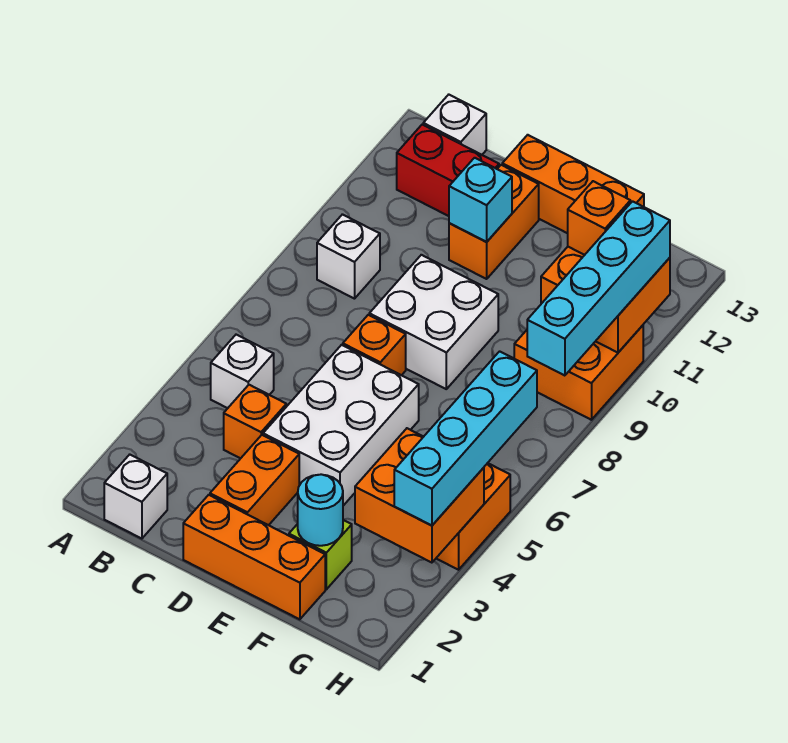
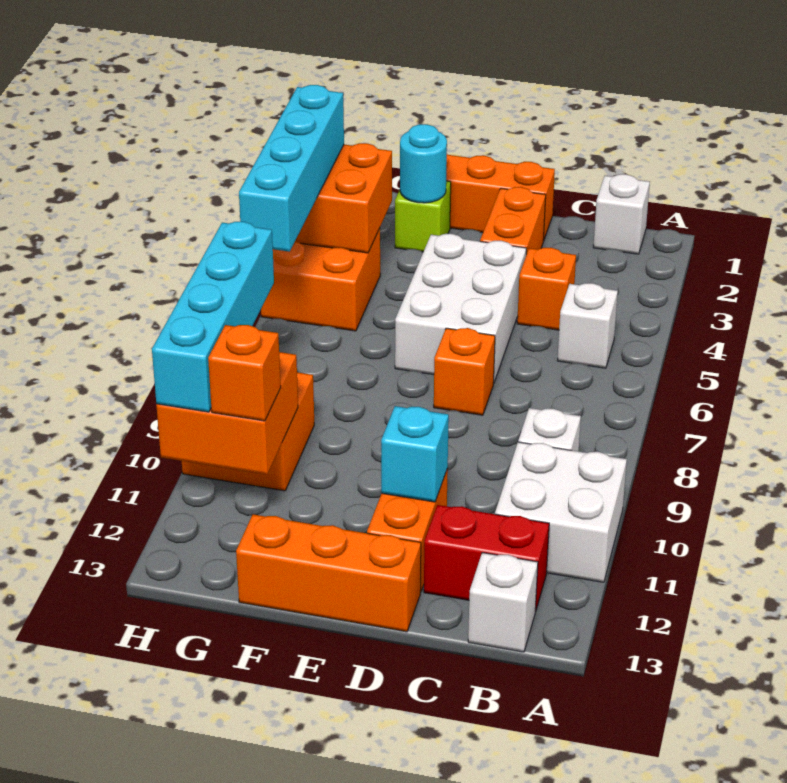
white 2x2 brick [369,255,498,389] -> white 2x2 brick moved to [495,442,627,582]

